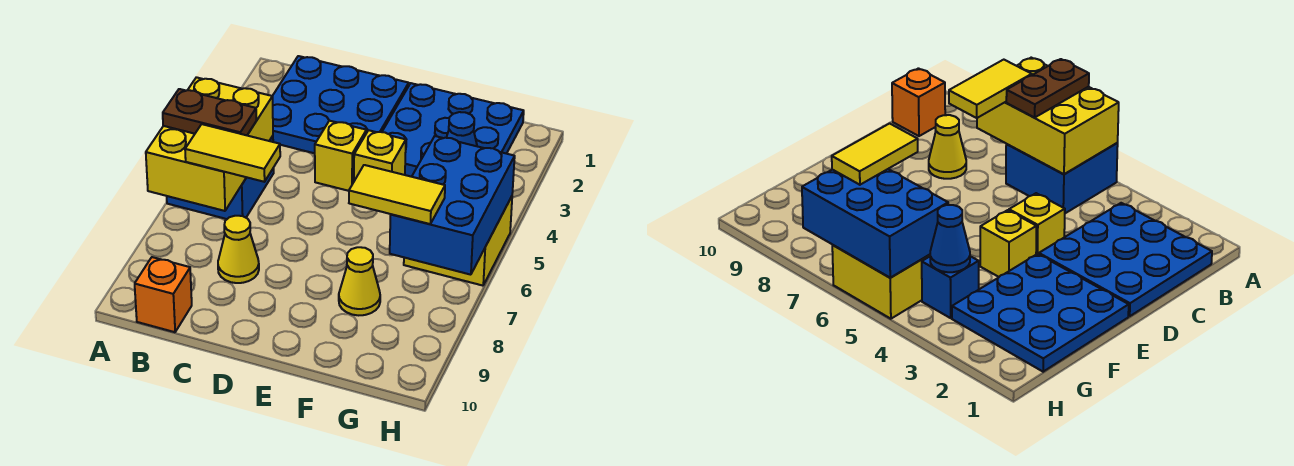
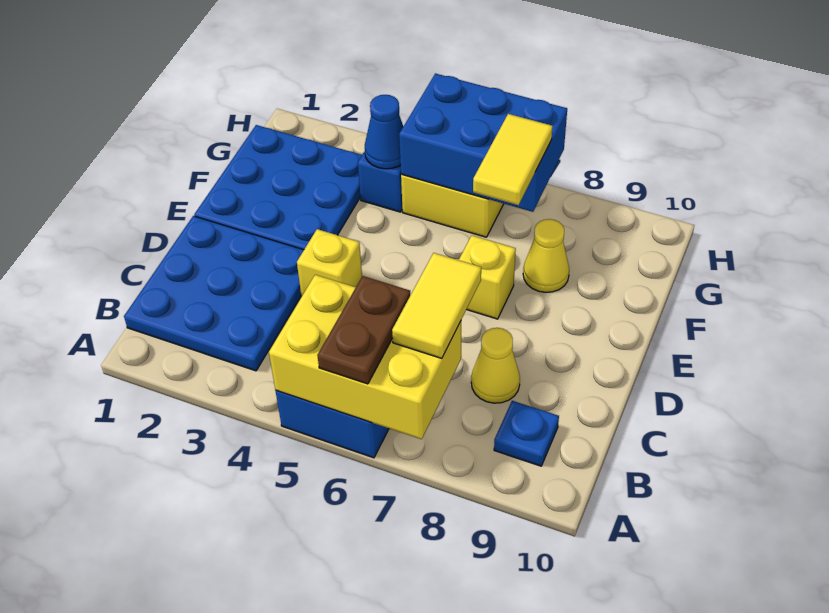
none -> blue 1x1 plate [494,401,559,466]
orange 1x1 brick [135,257,192,332] -> none
yellow 1x1 brick [354,130,406,181] -> yellow 1x1 brick moved to [459,235,516,319]

